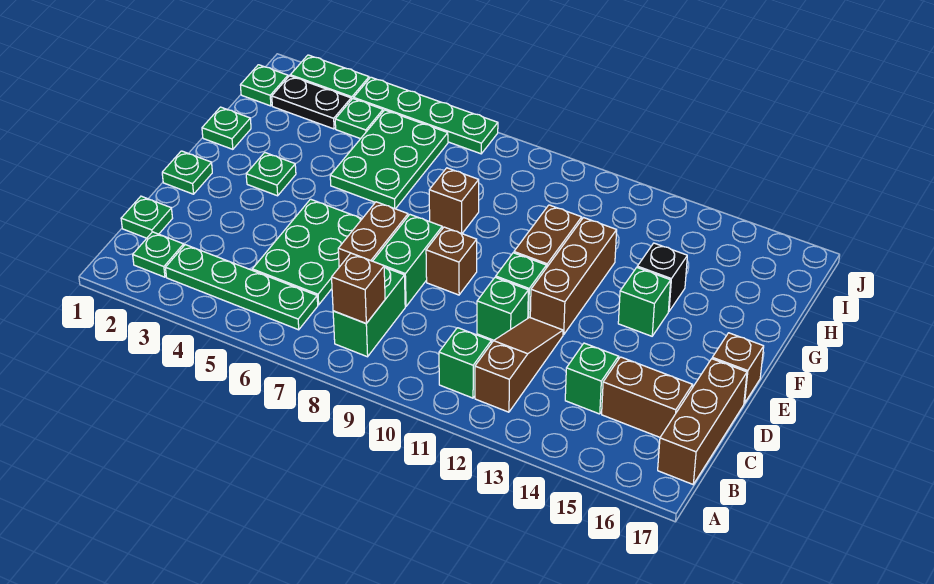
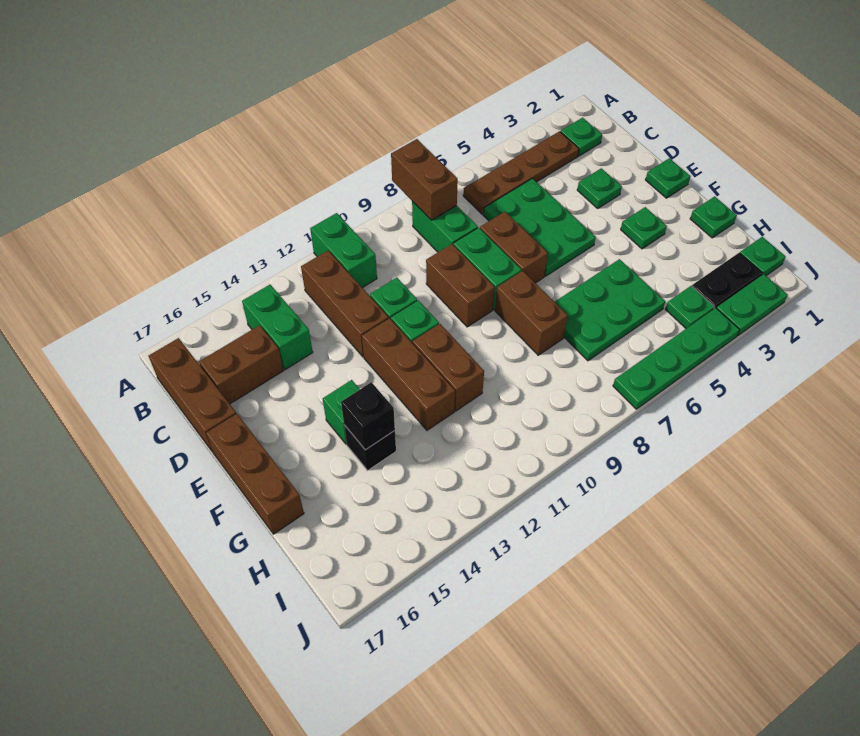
green 1x4 plate [166,245,318,330] -> brown 1x4 plate [463,131,579,215]
brown 1x1 brick [332,253,385,323] -> brown 1x2 brick [391,139,458,220]
green 1x1 brick [439,328,491,398] -> green 1x2 brick [310,213,377,288]
brown 1x3 slope [475,317,563,412] -> brown 1x3 brick [301,251,389,357]
green 1x1 plate [121,196,173,238] -> green 1x1 plate moved to [577,168,622,208]
green 1x1 brick [565,343,619,414] -> green 1x2 brick [242,285,313,370]
brown 1x1 brick [426,227,477,295] -> brown 1x2 brick [426,244,495,327]
brown 1x1 brick [712,333,764,403] -> brown 1x3 brick [206,413,304,534]
green 2x3 plate [330,110,448,209] -> green 2x3 plate turned to [555,259,665,361]
brown 1x1 brick [429,168,479,233] -> brown 1x2 brick [495,271,568,355]
none -> black 1x1 brick [341,382,395,450]

